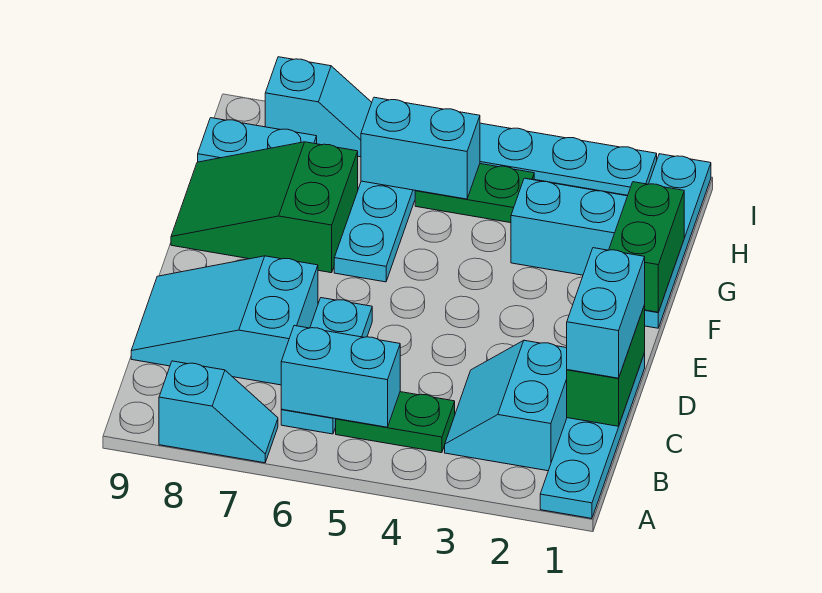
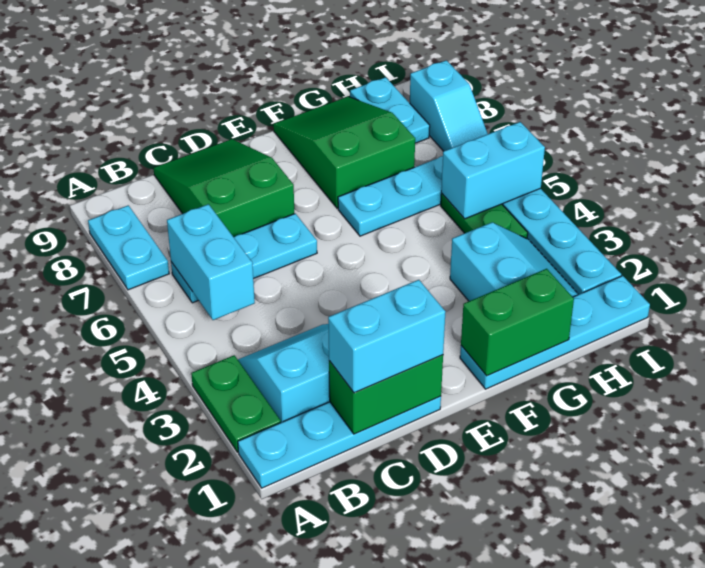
cyan 1x2 slope [159,361,278,463] -> cyan 1x2 plate [88,205,169,290]
green 1x2 plate [336,392,455,453] -> green 1x2 plate moved to [191,355,281,452]
cyan 2x3 slope [131,256,318,385] -> green 2x3 slope [153,139,294,237]
cyan 1x2 brick [361,97,480,199] -> cyan 1x2 brick turned to [441,122,545,219]

